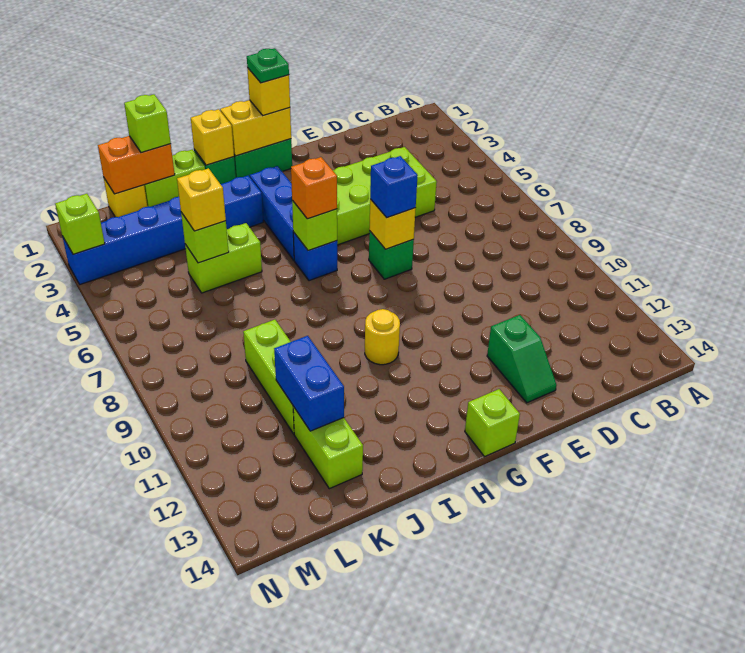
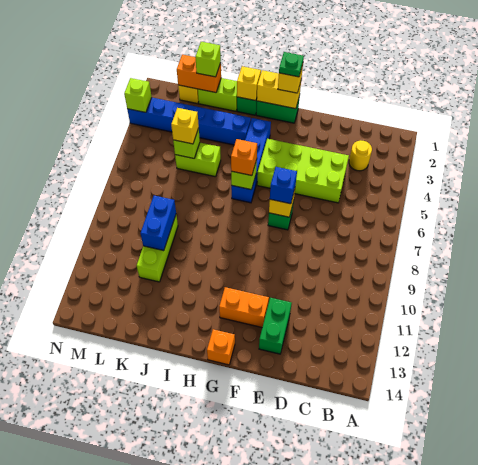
green 1x2 slope [487,315,557,403] -> green 1x2 brick [259,298,292,354]
none -> orange 1x2 brick [219,287,269,327]
lime 1x1 brick [465,389,520,456] -> orange 1x1 brick [207,329,235,365]
yellow 1x1 round brick [365,309,400,365] -> yellow 1x1 round brick moved to [349,140,372,171]
blue 1x2 brick [274,336,344,431] -> blue 1x2 brick moved to [141,196,176,251]
lime 1x2 brick [293,407,363,489] -> none

